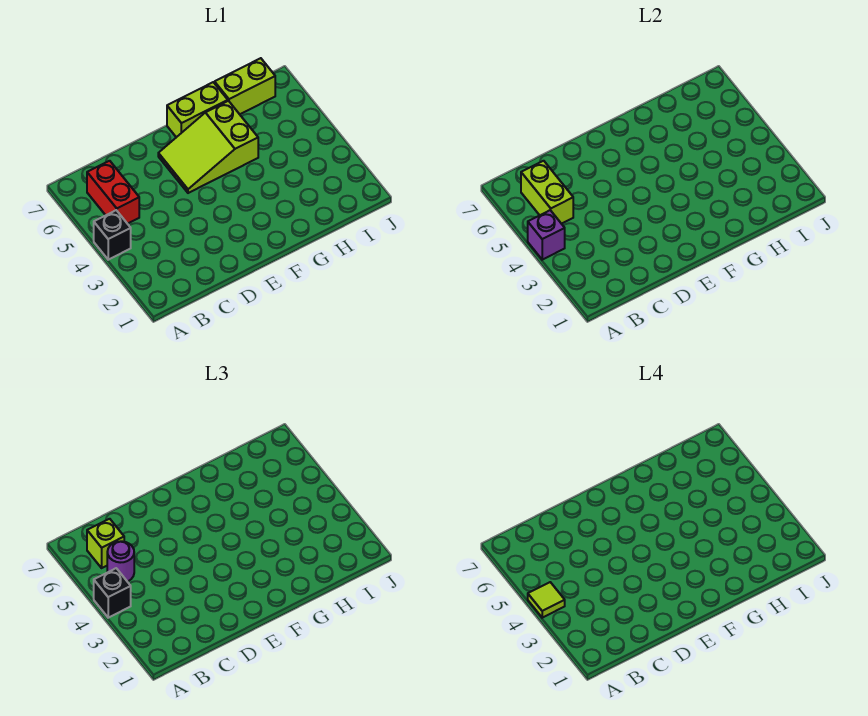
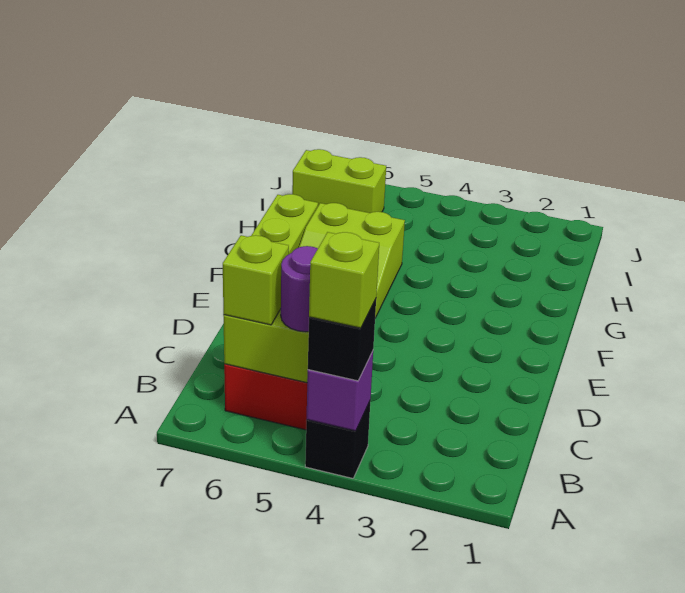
lime 1x1 tile [528,582,565,618] -> lime 1x1 brick [309,232,379,328]
lime 1x2 brick [215,58,275,114] -> lime 1x2 brick turned to [292,149,386,213]

